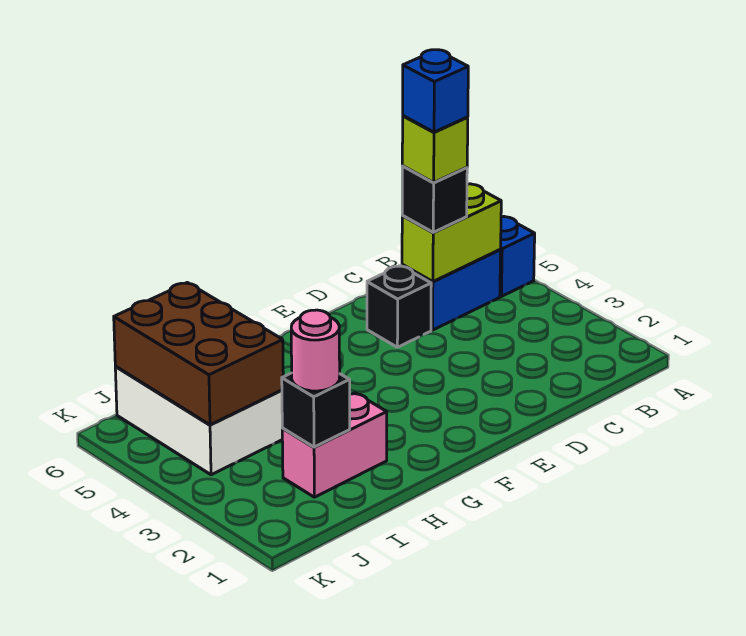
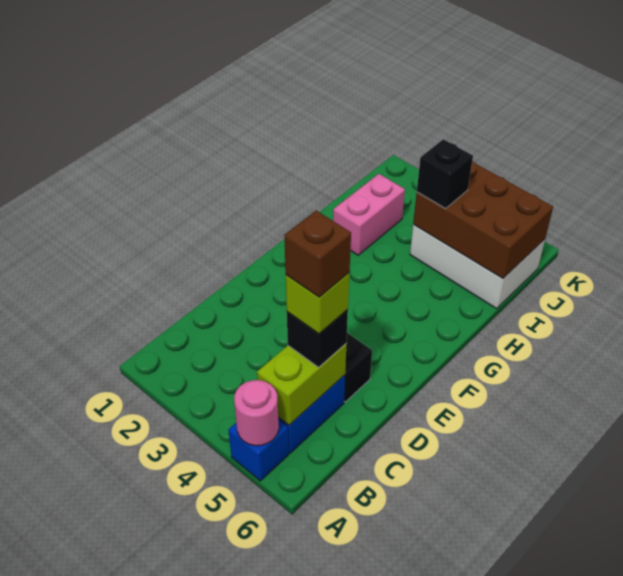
blue 1x1 brick [403,50,468,132] -> brown 1x1 brick [285,210,351,297]
black 1x1 brick [282,373,350,447] -> black 1x1 brick moved to [417,139,473,209]
pink 1x1 round brick [291,310,340,391] -> pink 1x1 round brick moved to [234,380,279,446]

